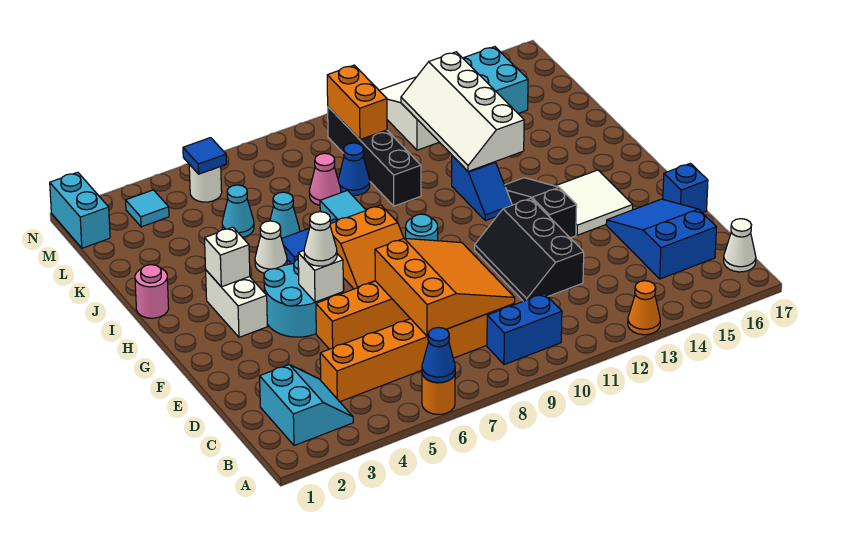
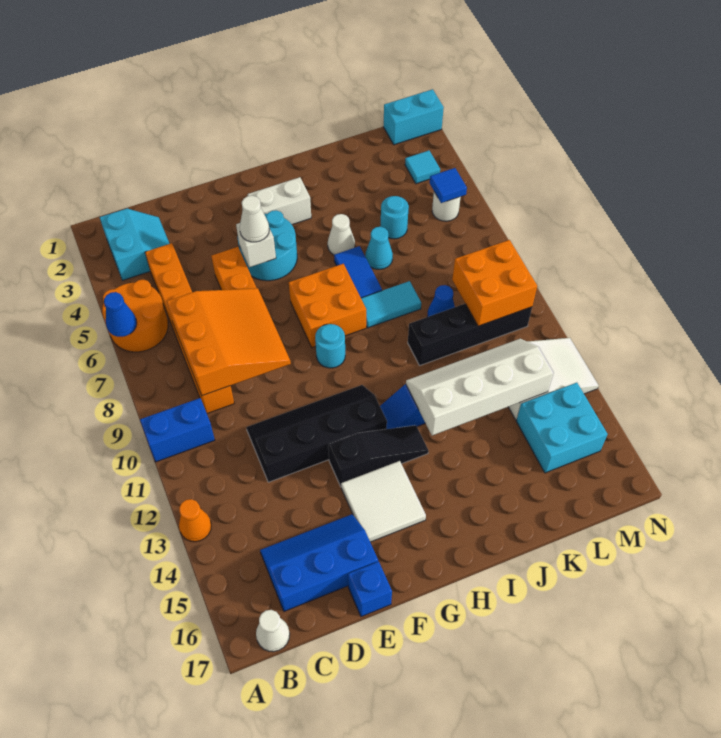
orange 1x1 round brick [422,375,455,414] -> orange 2x2 round brick [102,280,168,352]
cyan 2x2 slope [260,365,353,446] -> cyan 2x2 slope turned to [100,209,170,280]
blue 1x2 brick [487,293,562,365] -> blue 1x2 brick turned to [140,398,215,462]
orange 3x3 slope [375,238,515,336] -> orange 3x3 slope turned to [167,288,291,396]
blue 2x3 slope [606,199,716,279] -> blue 2x3 slope turned to [260,514,378,611]
black 2x3 slope [475,198,584,301] -> black 2x4 slope [246,385,387,482]
orange 2x2 slope [330,205,404,289] -> orange 2x2 brick [289,264,366,347]
white 1x1 brick [205,227,250,287] -> none
pink 1x1 round brick [135,265,169,318] -> none
cyan 1x1 cone [222,185,254,237] -> cyan 1x1 round brick [381,196,409,239]
pink 1x1 cone [309,153,341,205] -> none
orange 1x2 brick [327,65,387,140] -> orange 2x2 brick [452,240,537,326]

